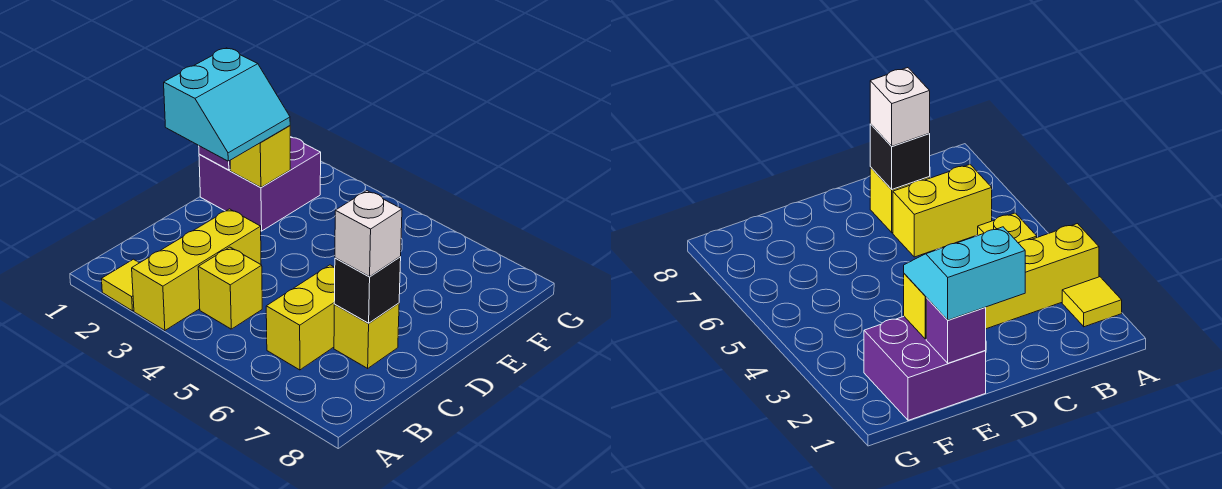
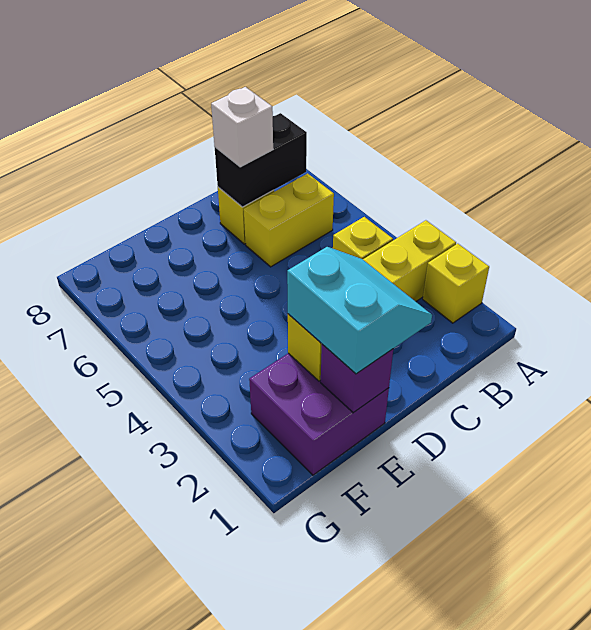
yellow 1x1 tile [102,259,139,311] -> yellow 1x1 brick [423,244,489,323]
black 1x1 brick [334,257,401,323] -> black 1x2 brick [215,113,307,207]
cyan 2x2 slope [164,48,290,161] -> cyan 2x2 slope turned to [287,247,432,374]

